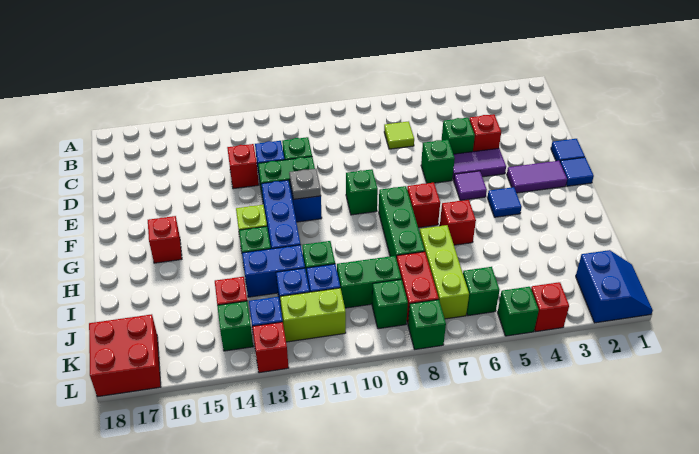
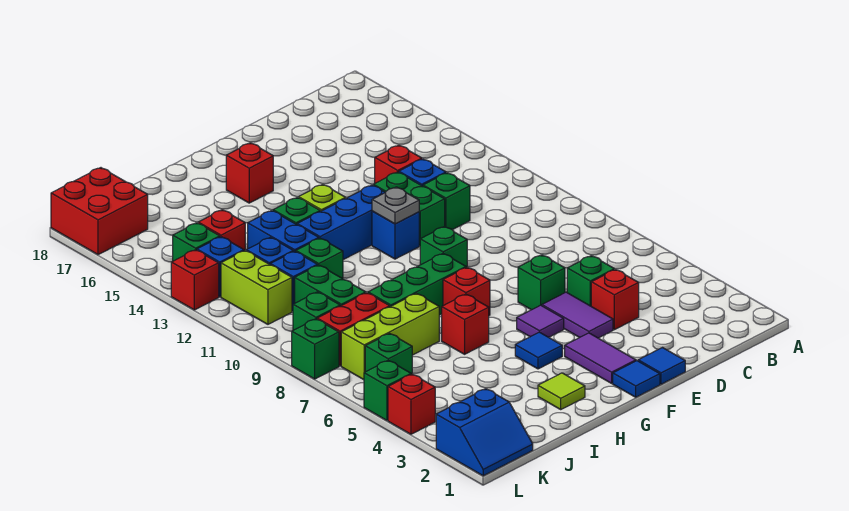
lime 1x1 tile [384,121,414,149] -> lime 1x1 tile moved to [538,373,585,409]

